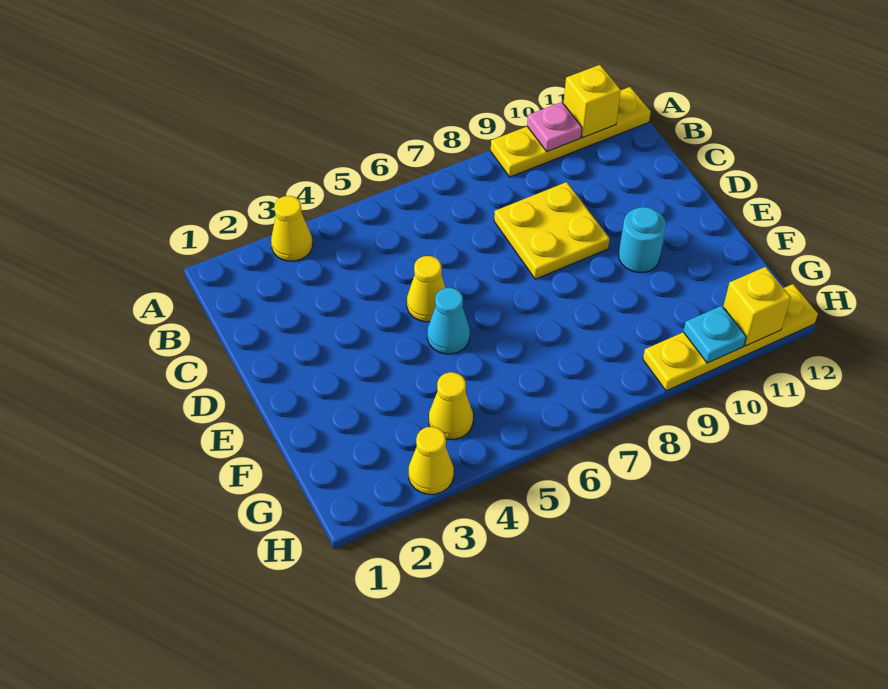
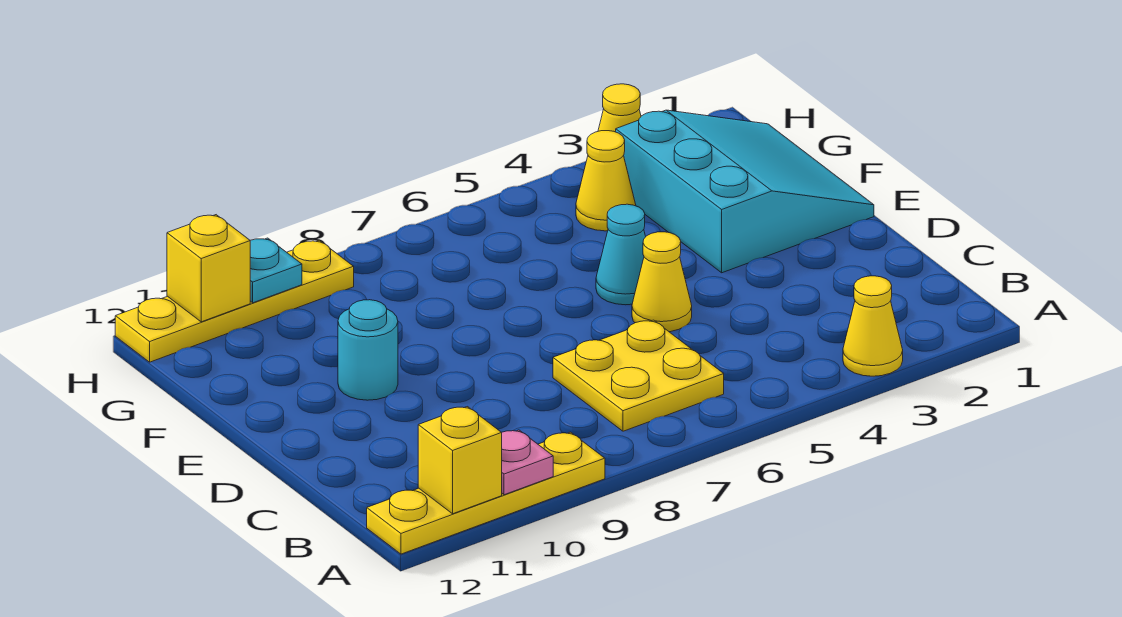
yellow 2x2 plate [494,182,610,279] -> yellow 2x2 plate moved to [553,320,724,431]
none -> cyan 3x3 slope [616,110,874,273]

